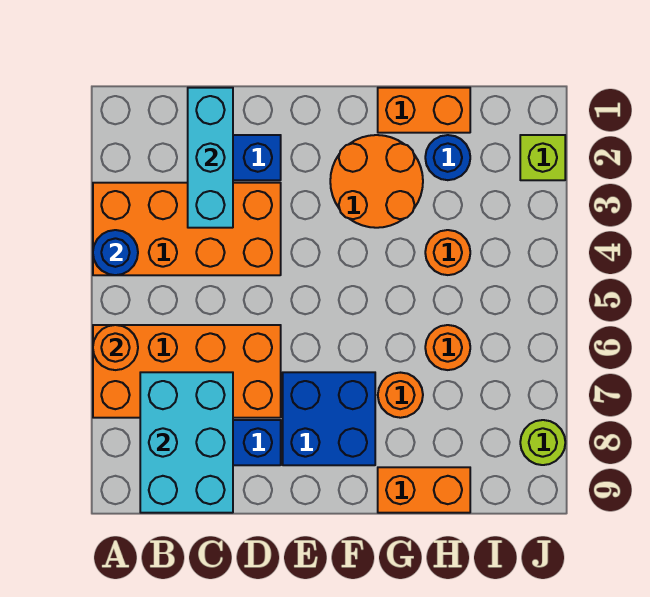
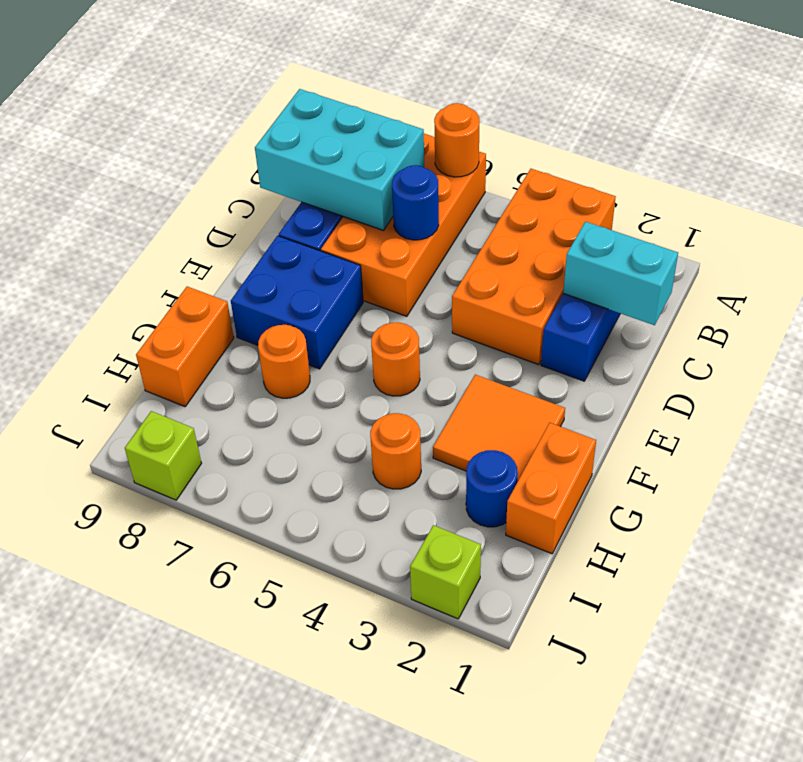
blue 1x1 round brick [93,230,138,275] -> blue 1x1 round brick moved to [392,165,439,240]
cyan 1x3 brick [188,88,233,228] -> cyan 1x2 brick [563,222,678,325]
orange 2x2 round brick [330,135,423,228] -> orange 2x2 tile [433,375,565,482]
orange 1x1 round brick [425,325,470,370] -> orange 1x1 round brick moved to [371,322,420,396]
lime 1x1 round brick [520,420,565,465] -> lime 1x1 brick [125,411,202,500]

